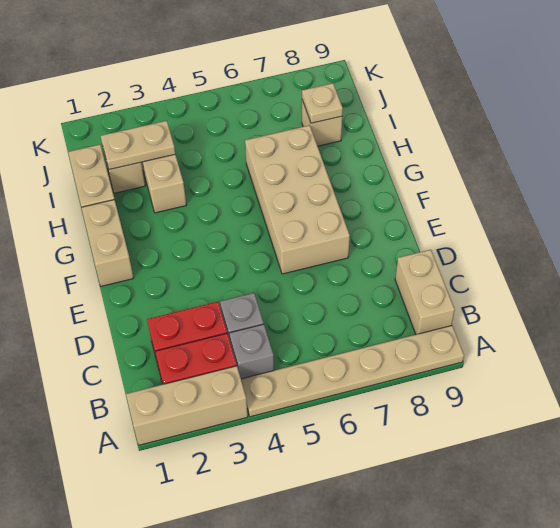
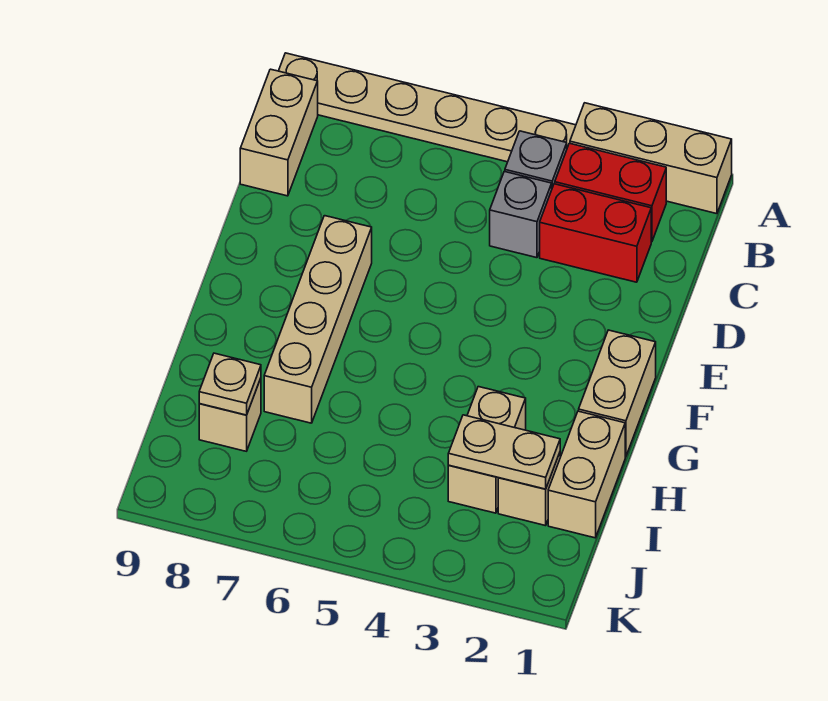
tan 2x4 brick [245,125,350,274] -> tan 1x4 brick [264,216,372,423]

